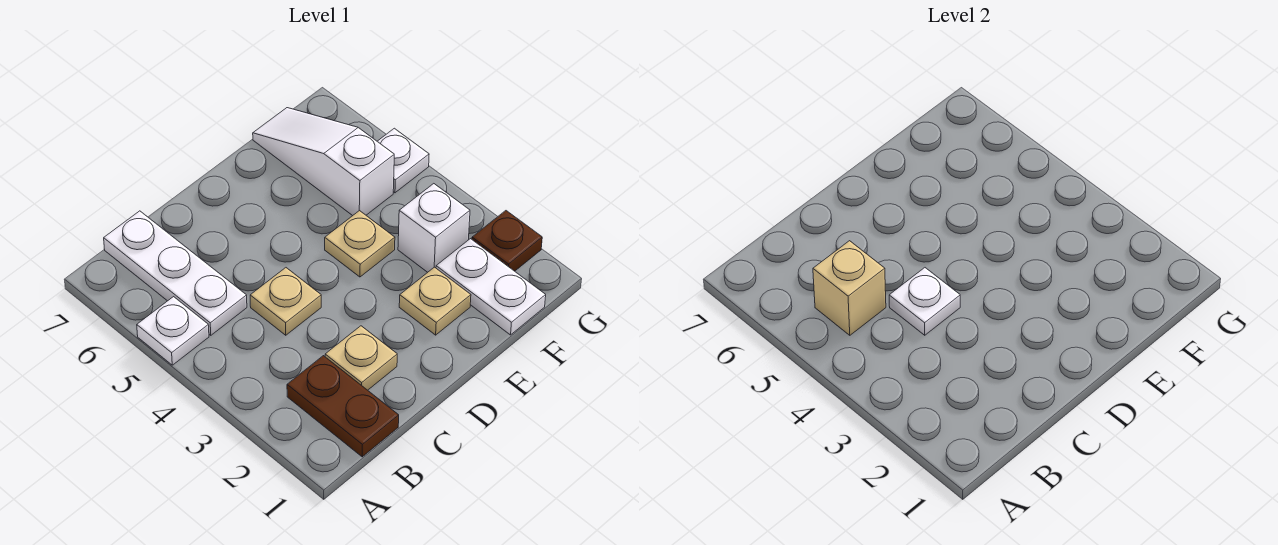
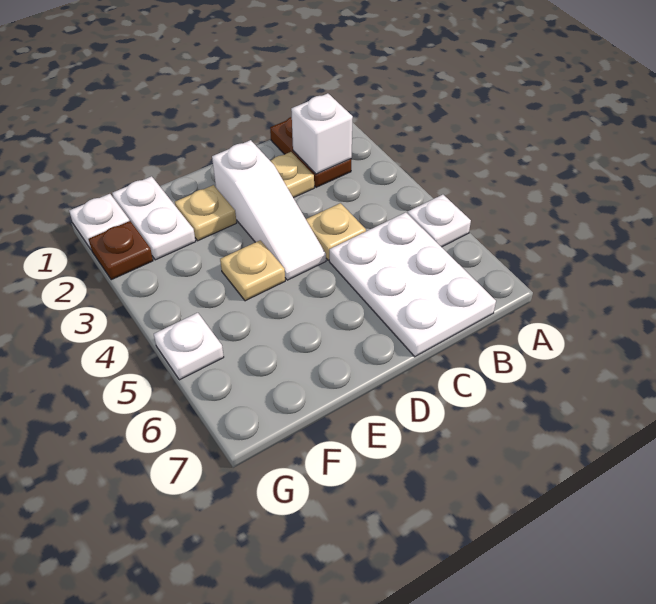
white 1x3 plate [104,211,247,335] -> white 2x3 plate [329,212,496,357]
tan 1x1 brick [813,241,886,335] -> none
white 1x1 plate [889,268,960,335] -> white 1x1 plate moved to [69,194,129,249]
white 1x1 brick [398,184,470,272] -> white 1x1 brick moved to [291,93,353,174]
white 1x3 slope [253,108,394,216] -> white 1x3 slope moved to [212,140,326,280]

